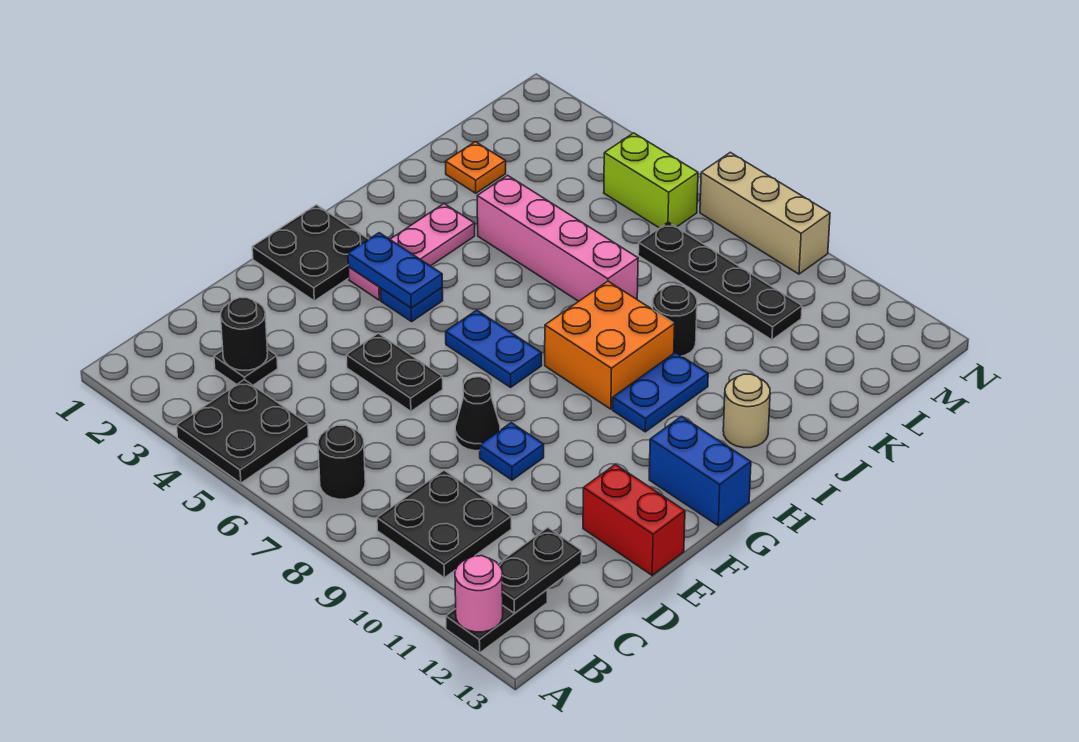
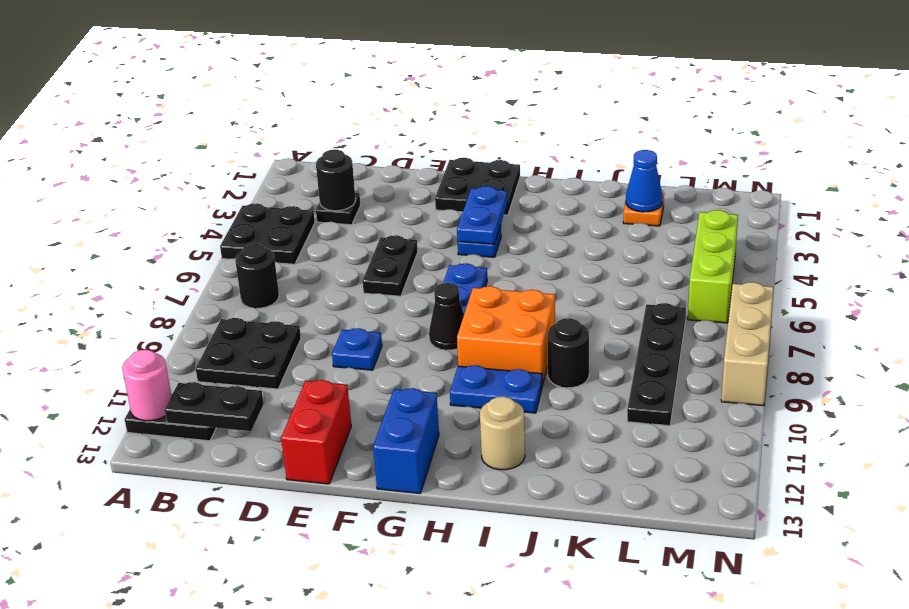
black 1x1 cone [455,377,500,451] -> black 1x1 cone moved to [429,283,464,350]
pink 1x3 plate [348,204,475,300] -> none
pink 1x4 brick [477,175,638,301] -> none
none -> blue 1x1 cone [626,150,663,212]
lime 1x2 brick [604,133,698,228] -> lime 1x3 brick [688,210,738,323]

